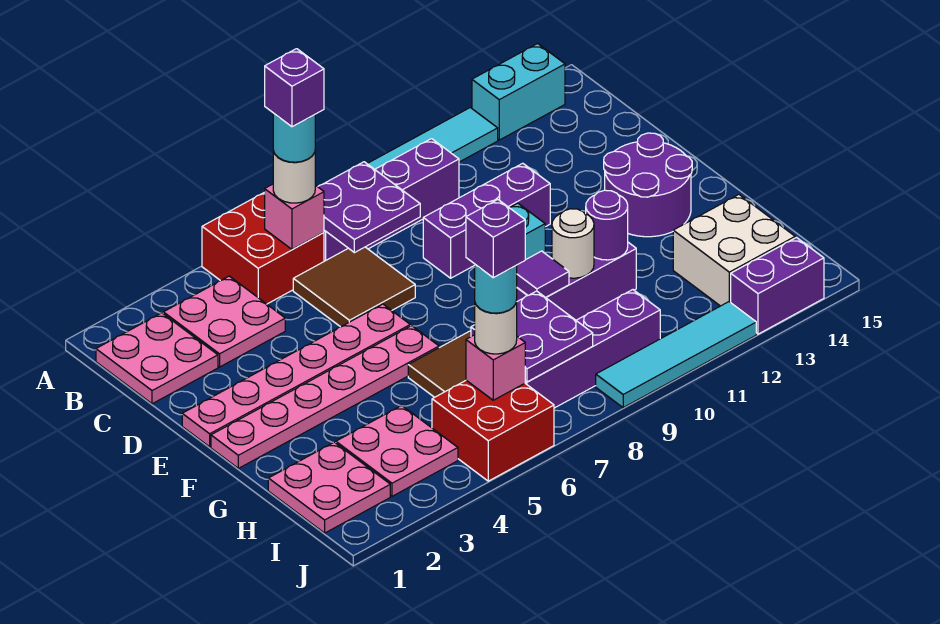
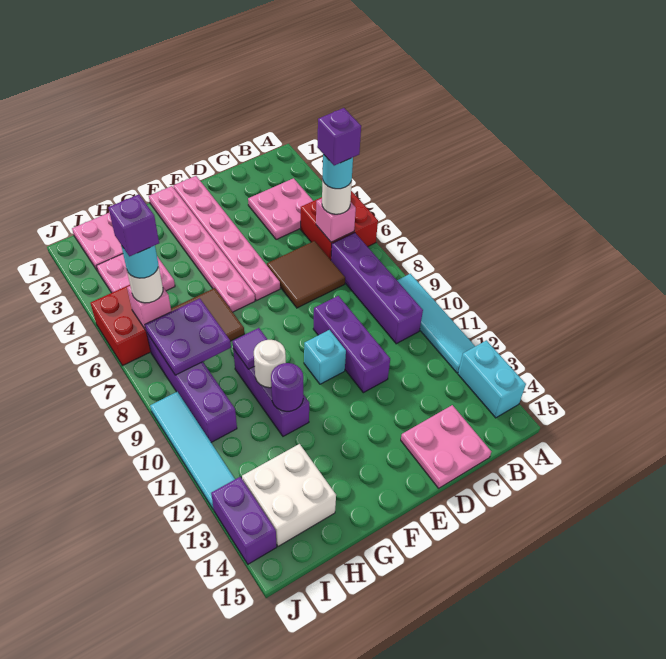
pink 2x2 plate [96,313,218,404] -> pink 2x2 plate moved to [401,405,491,488]
purple 2x2 plate [318,162,420,253] -> none
purple 2x2 round brick [604,133,692,237] -> none

